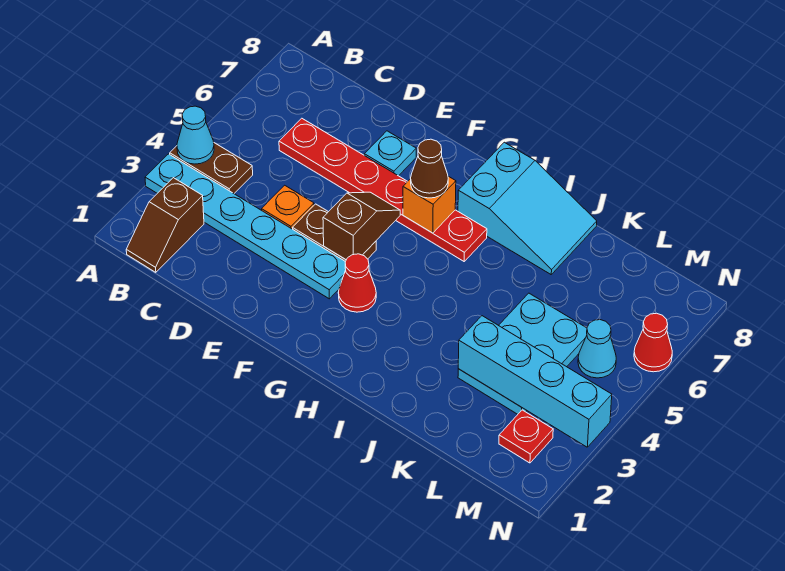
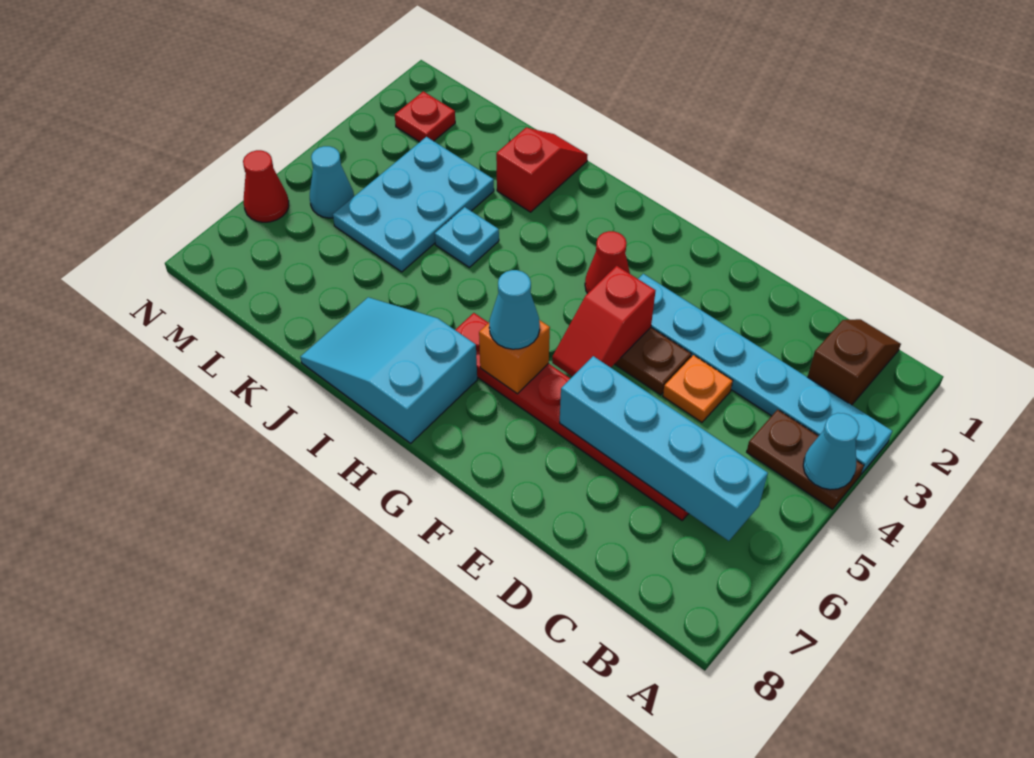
cyan 1x1 plate [364,131,416,176] -> cyan 1x1 plate moved to [435,207,499,267]
brown 1x2 slope [323,192,400,260] -> red 1x2 slope [552,266,656,377]
brown 1x1 cone [411,139,448,198] -> cyan 1x1 cone [489,270,540,349]
none -> red 1x2 slope [496,128,588,212]
cyan 1x4 brick [458,316,612,447] -> cyan 1x4 brick moved to [560,356,768,541]

